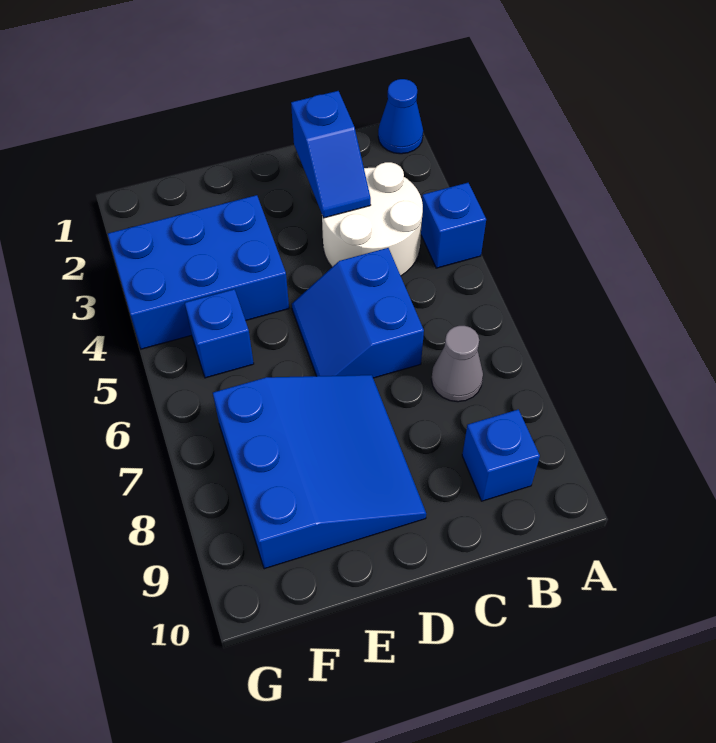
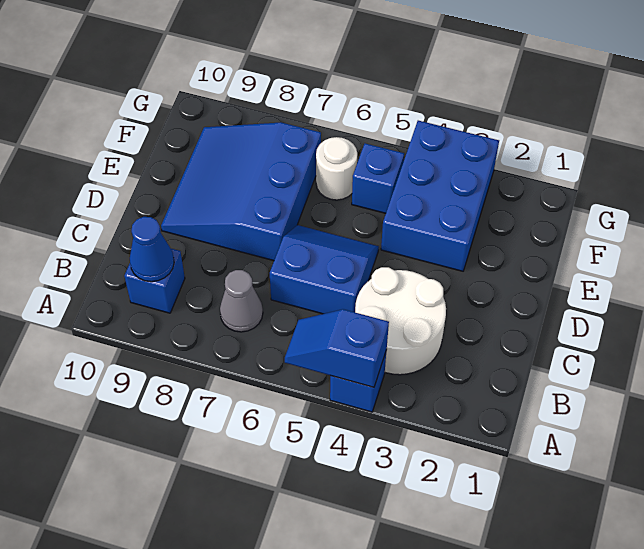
blue 1x1 cone [378,79,423,154] -> blue 1x1 cone moved to [130,217,174,282]
blue 1x2 slope [291,91,371,218] -> blue 1x2 slope moved to [285,309,389,387]
blue 3x3 slope [213,375,426,569] -> blue 3x3 slope turned to [161,122,321,261]
none -> white 1x1 round brick [316,137,357,200]

